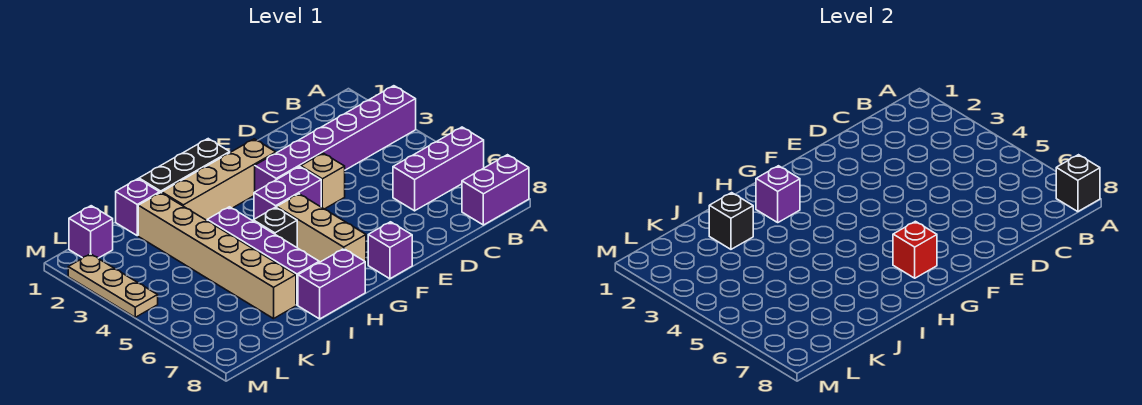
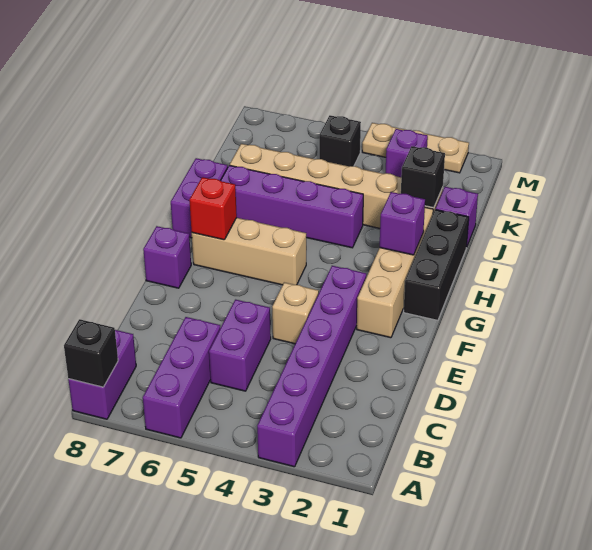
purple 1x2 brick [254,167,321,219] -> purple 1x2 brick moved to [209,300,271,391]
black 1x1 brick [253,207,297,247] -> black 1x1 brick moved to [319,115,361,166]
purple 1x1 brick [69,206,113,258] -> purple 1x1 brick moved to [386,129,428,177]

